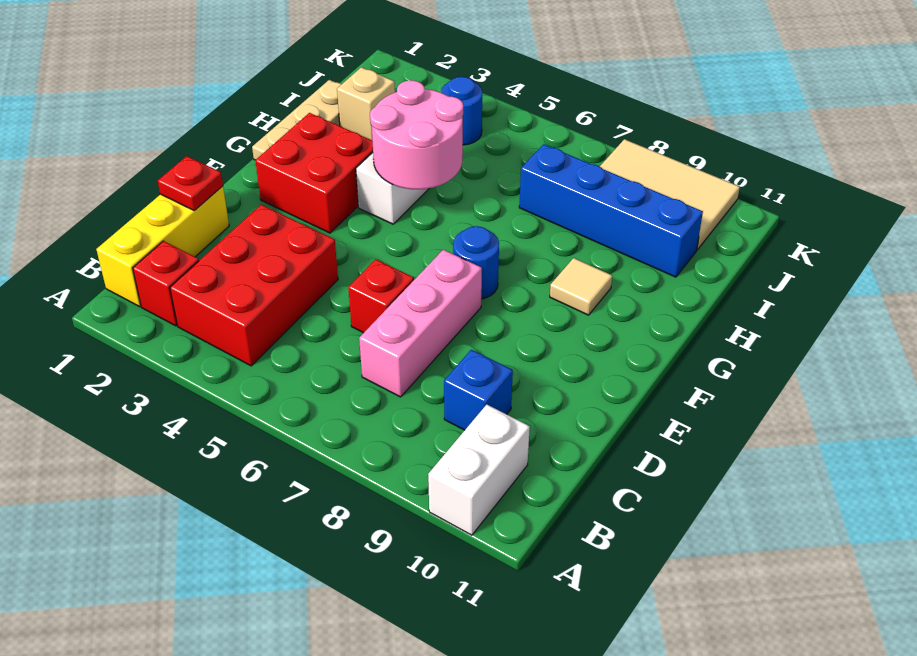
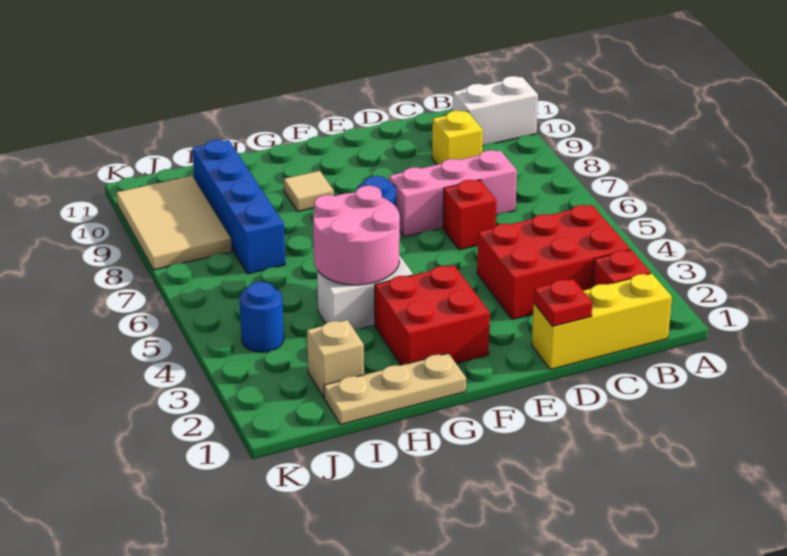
blue 1x1 brick [444,350,513,430] -> yellow 1x1 brick [432,111,483,165]

